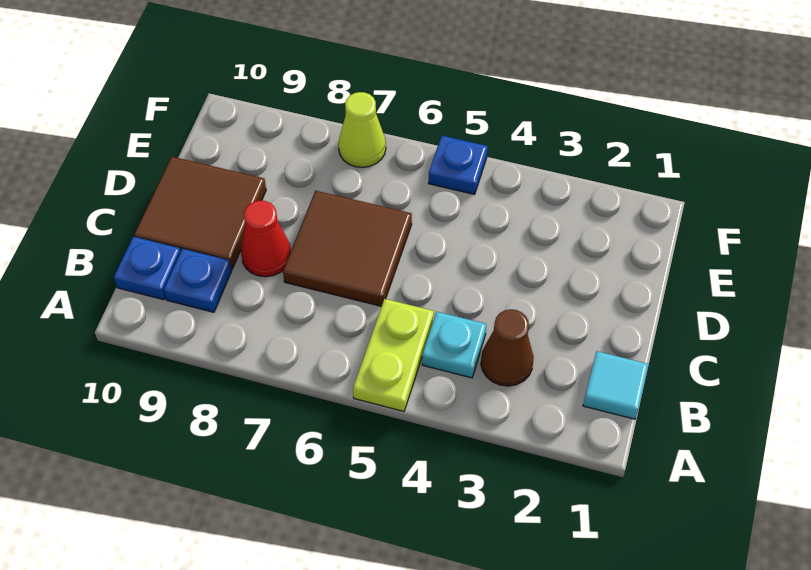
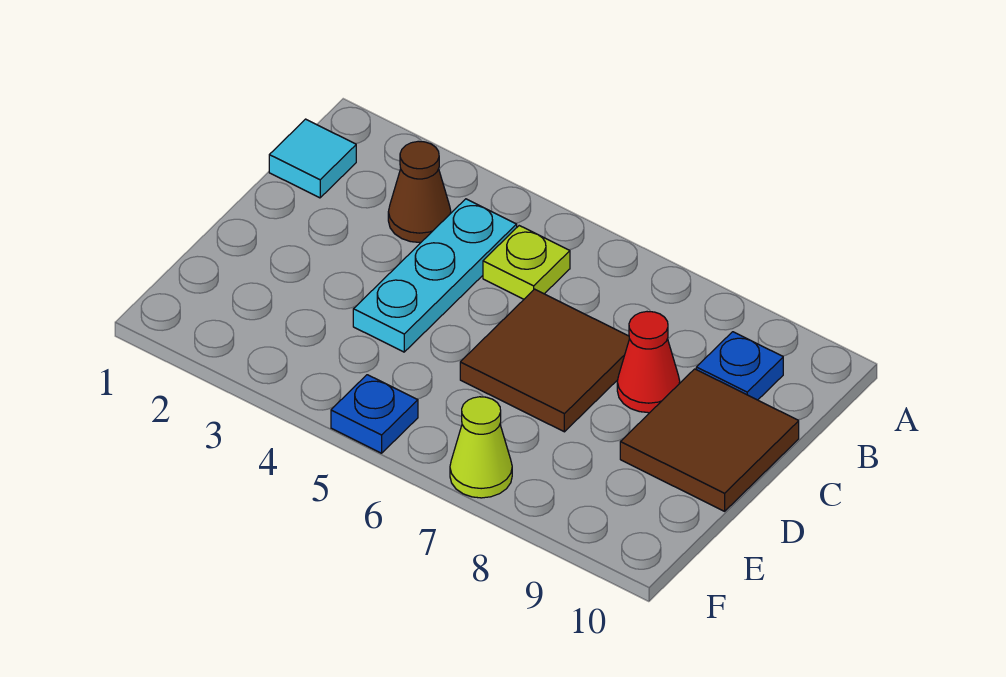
lime 1x2 plate [353,299,434,411] -> lime 1x1 plate [483,226,570,299]
cyan 1x1 plate [422,312,486,378] -> cyan 1x3 plate [353,199,517,352]
blue 1x1 plate [114,237,181,300] -> none

